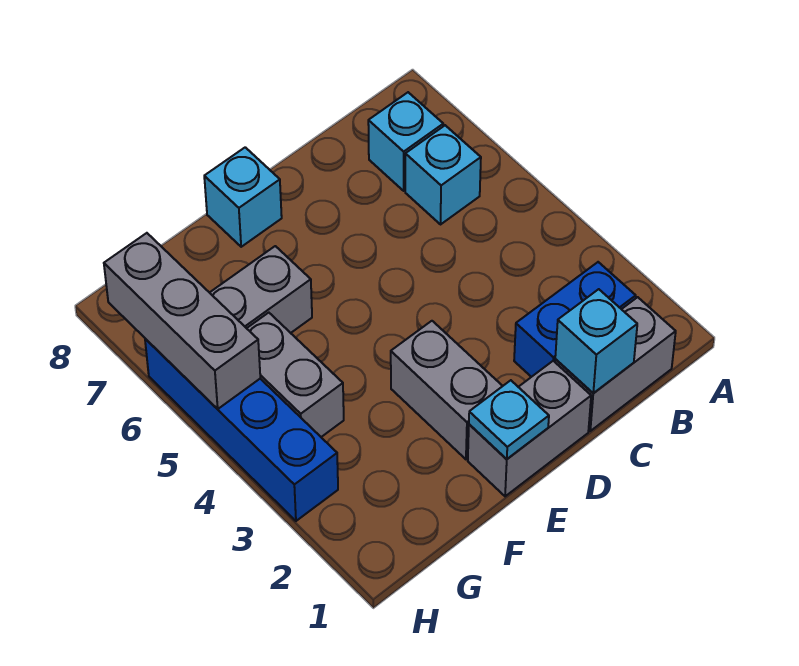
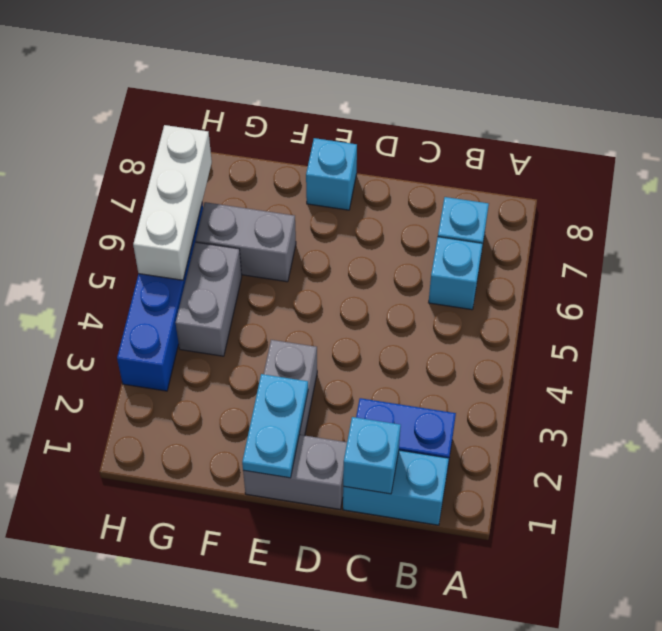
grey 1x2 brick [555,297,676,431] -> cyan 1x2 brick [343,450,449,525]
cyan 1x1 plate [469,380,549,459] -> cyan 1x2 plate [242,374,308,478]
grey 1x3 brick [104,233,260,409] -> white 1x3 brick [133,125,212,280]

